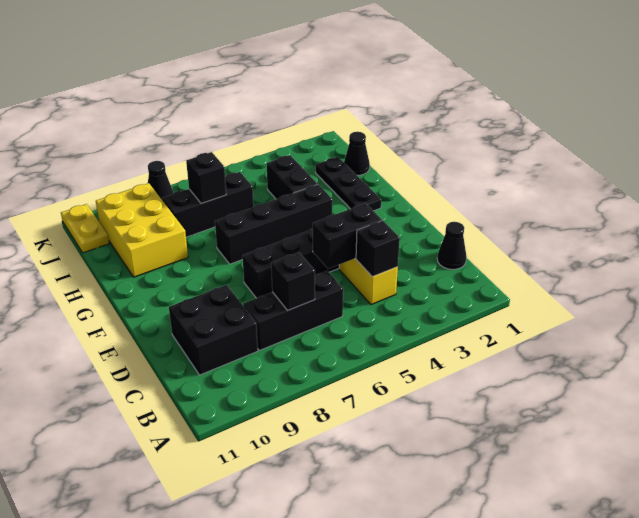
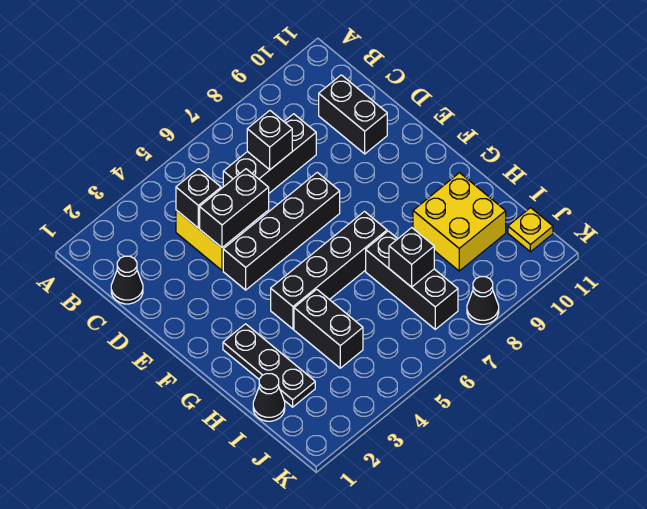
black 2x2 brick [169,285,258,375] -> black 1x2 brick [319,75,387,154]
yellow 2x3 brick [96,183,188,277] -> yellow 2x2 brick [413,173,506,271]
black 1x3 brick [162,172,254,237] -> black 1x3 brick turned to [366,231,458,329]
yellow 1x2 plate [61,204,109,253] -> yellow 1x1 plate [508,208,553,252]

